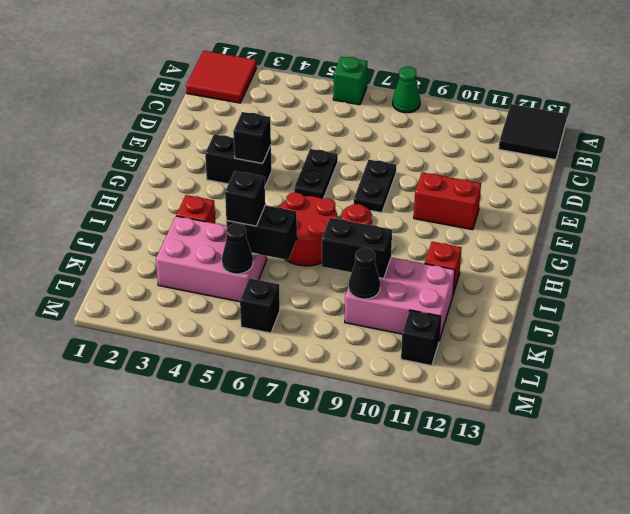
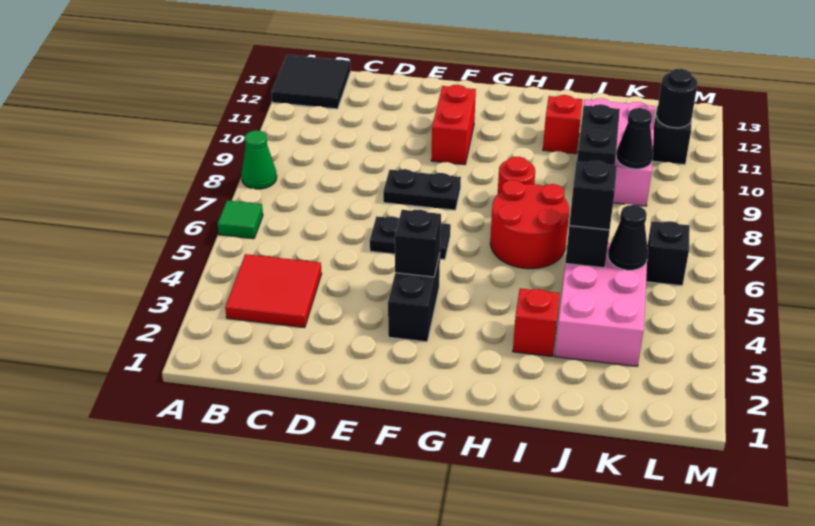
red 2x2 tile [186,51,257,103] -> red 2x2 tile moved to [225,254,322,328]
green 1x1 brick [333,57,367,105] -> green 1x1 tile [217,200,263,239]
none -> black 1x1 round brick [657,69,698,128]

